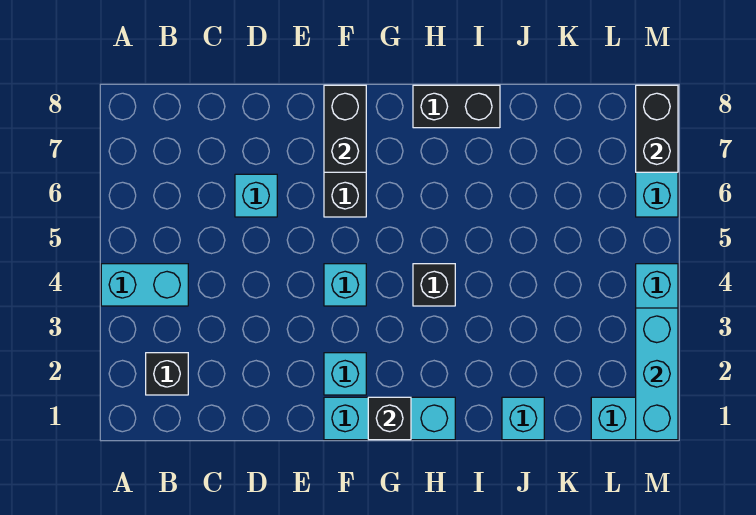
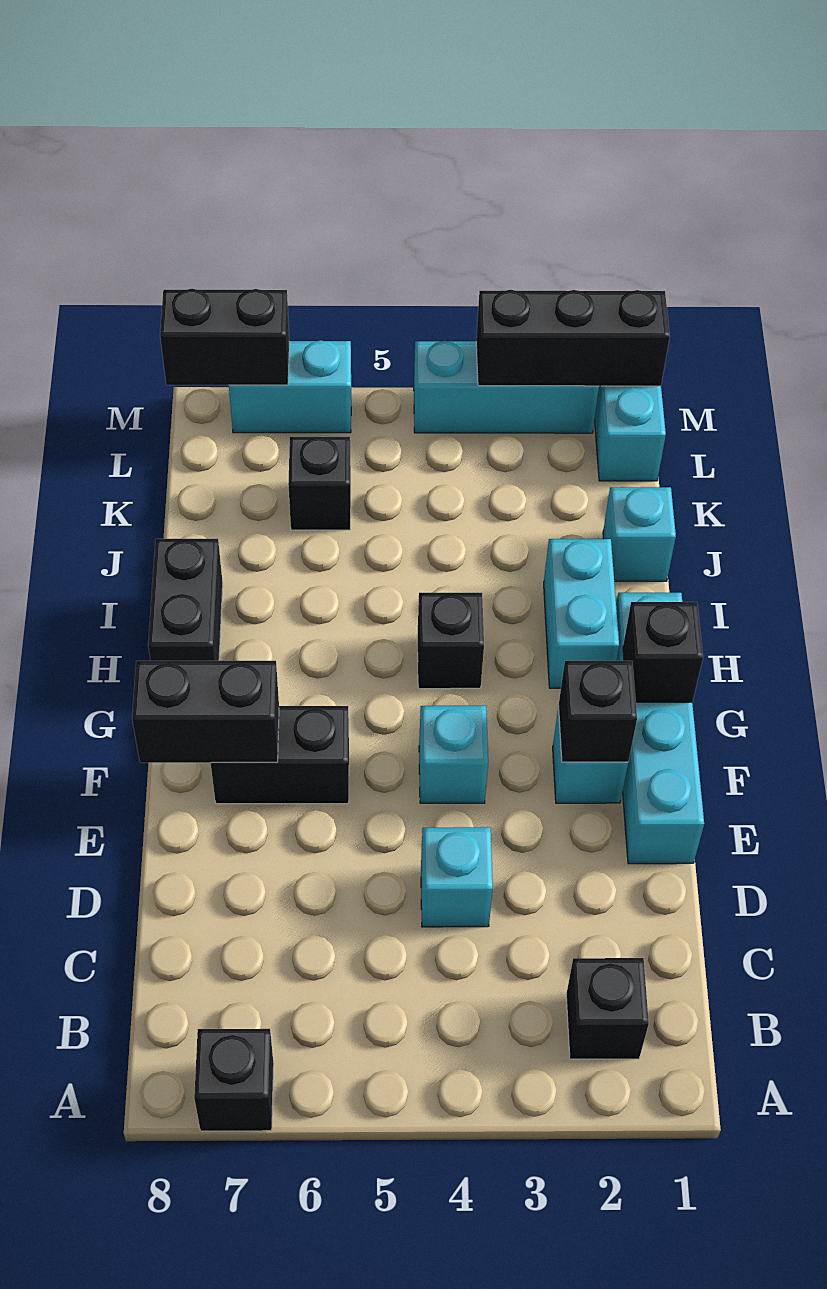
cyan 1x2 brick [101,264,188,306] -> cyan 1x2 brick moved to [544,539,619,688]
none -> black 1x1 brick [194,1029,274,1131]
cyan 1x1 brick [235,174,277,217] -> cyan 1x1 brick moved to [421,827,493,927]
cyan 1x3 brick [324,397,455,440] -> cyan 1x4 brick [616,593,704,864]
none -> black 1x1 brick [559,661,637,762]
none -> black 1x1 brick [288,437,351,530]
cyan 1x3 brick [636,308,678,440] -> black 1x3 brick [476,290,670,386]

